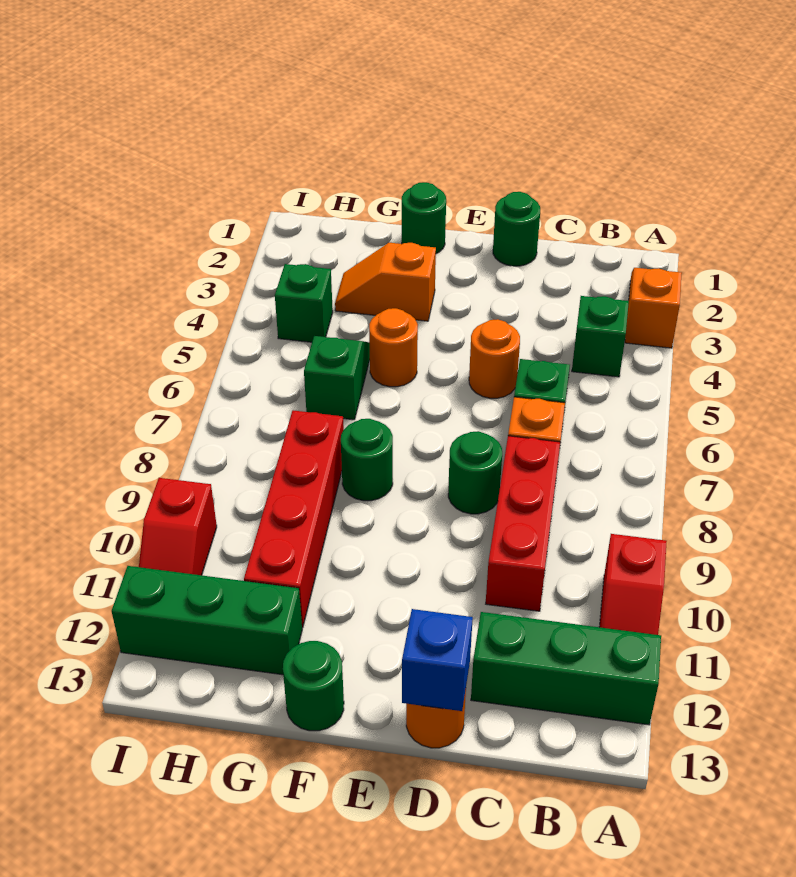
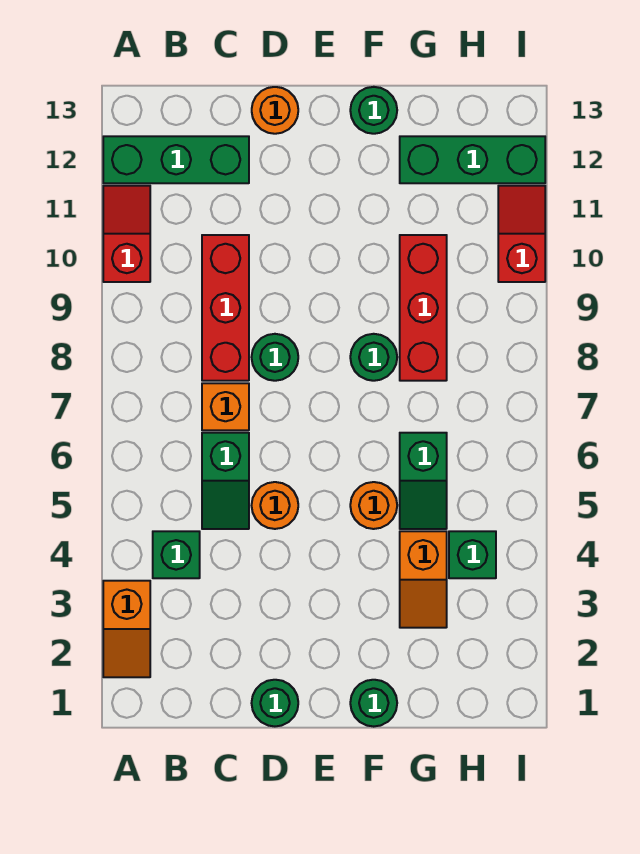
blue 1x1 brick [402,609,473,711] -> none
orange 1x2 slope [335,243,436,321] -> orange 1x2 slope turned to [400,531,447,628]
red 1x4 brick [244,410,344,628] -> red 1x3 brick [400,235,447,381]

